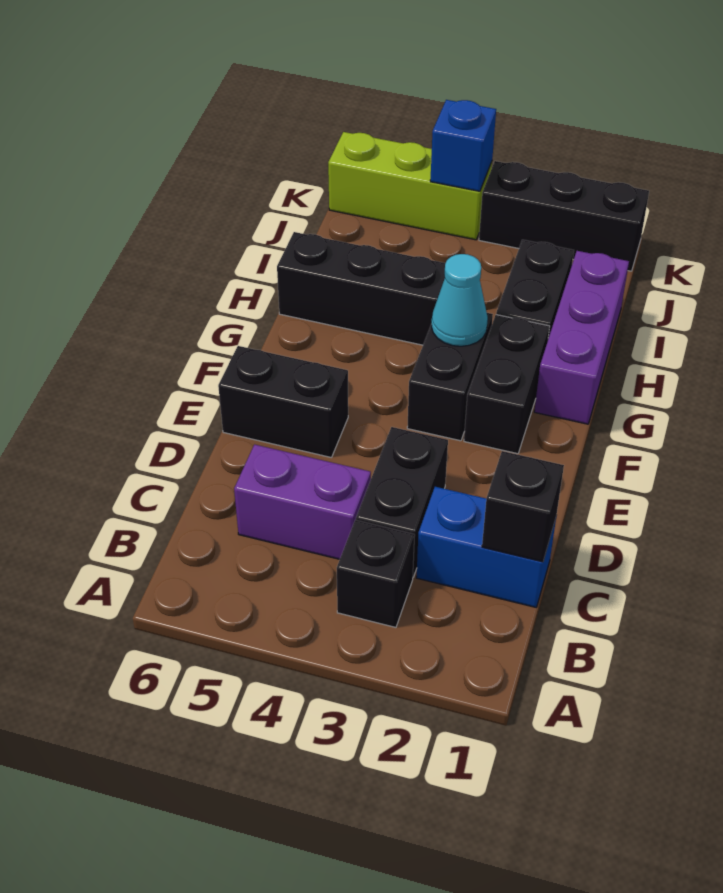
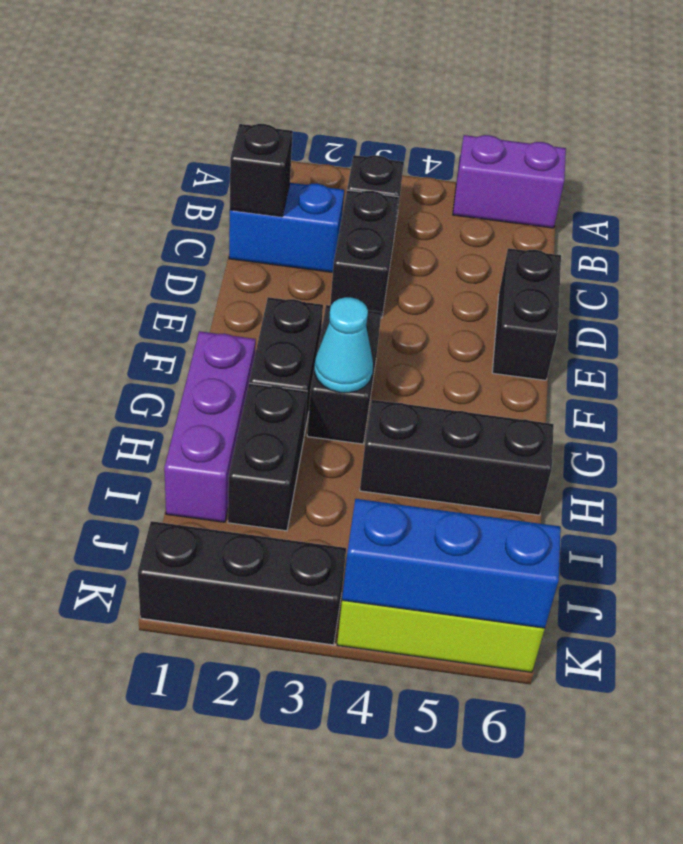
purple 1x2 brick [234,445,371,559] -> purple 1x2 brick moved to [453,135,566,228]
black 1x2 brick [218,346,348,457] -> black 1x2 brick turned to [492,248,561,380]
blue 1x1 brick [430,100,496,191] -> blue 1x3 brick [342,499,561,628]

